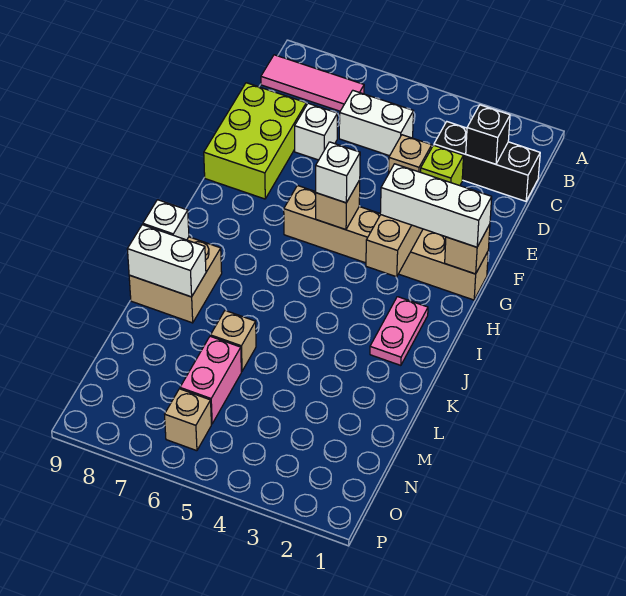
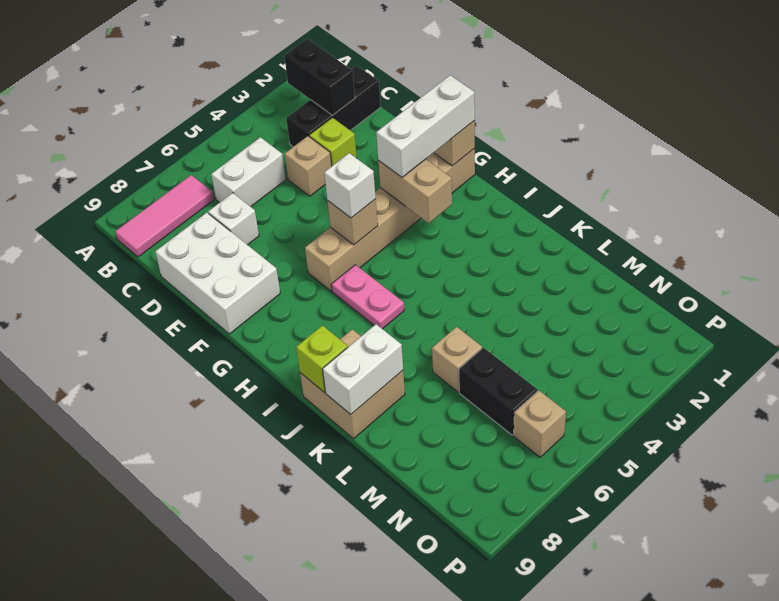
black 1x1 brick [466,105,510,164] -> black 1x2 brick [284,39,355,115]
lime 2x3 brick [204,83,306,199] -> white 2x3 brick [155,213,280,334]
pink 1x2 plate [370,297,428,365] -> pink 1x2 plate moved to [331,265,404,329]
white 1x1 brick [143,200,189,240] -> lime 1x1 brick [296,325,348,392]
pink 1x2 brick [180,336,241,424] -> black 1x2 brick [459,348,537,435]

